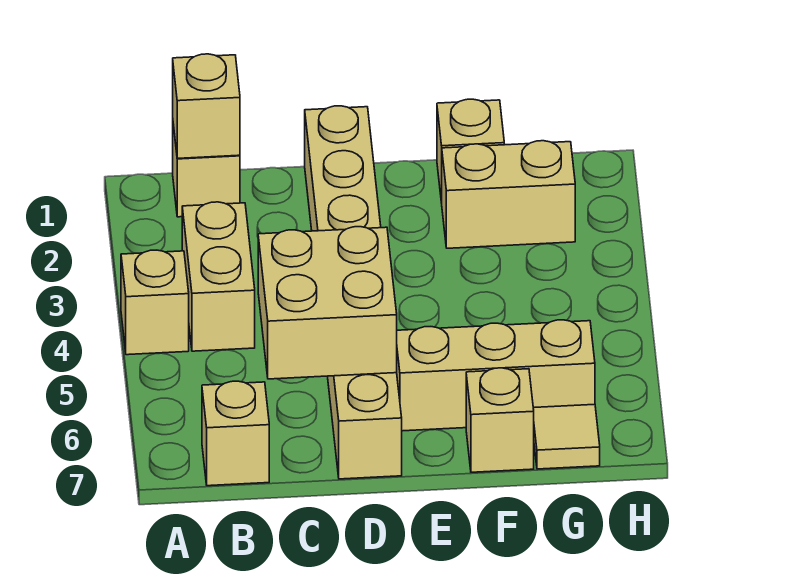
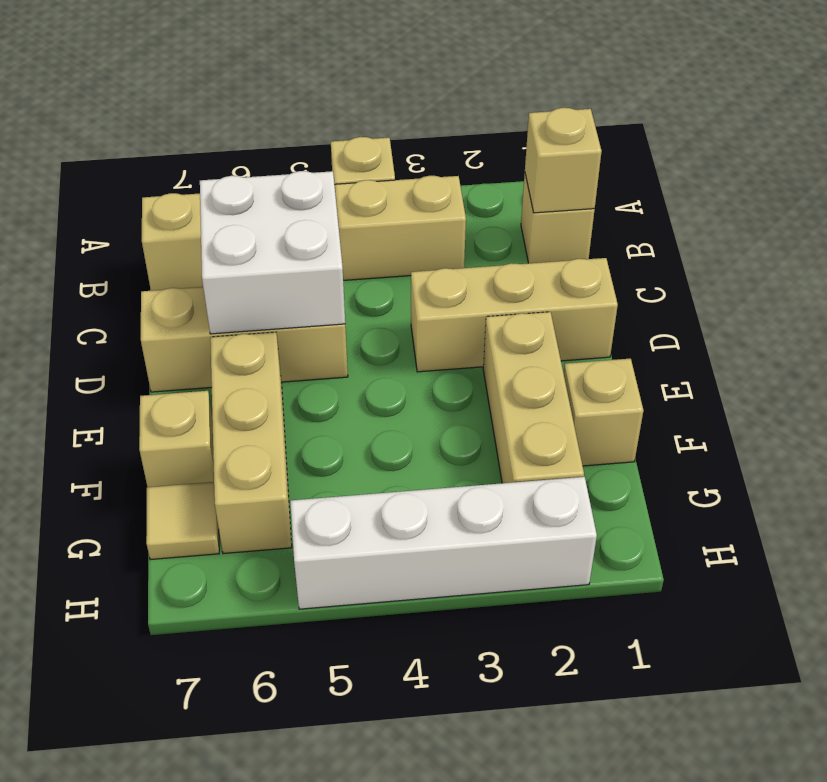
tan 2x2 brick [258,227,397,379] -> white 2x2 brick [200,171,345,334]
tan 1x2 brick [442,141,575,248] -> tan 1x3 brick [483,312,584,483]
none -> white 1x4 brick [290,477,597,609]

